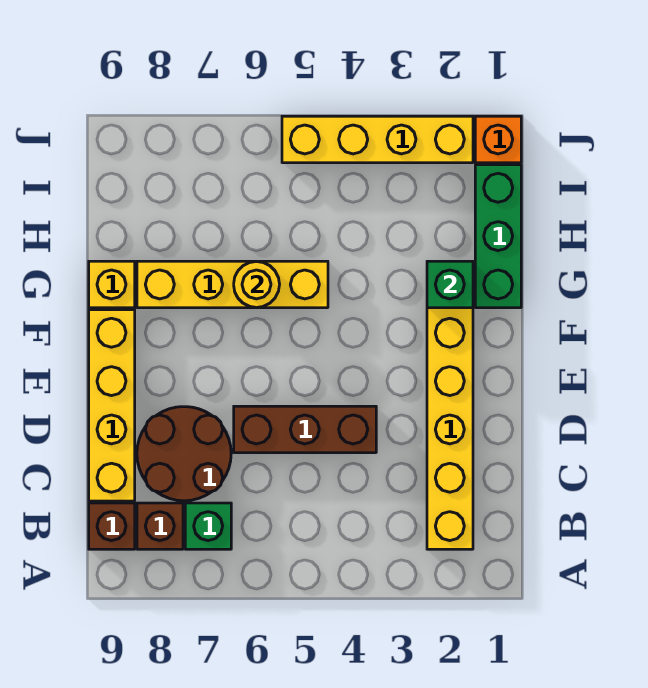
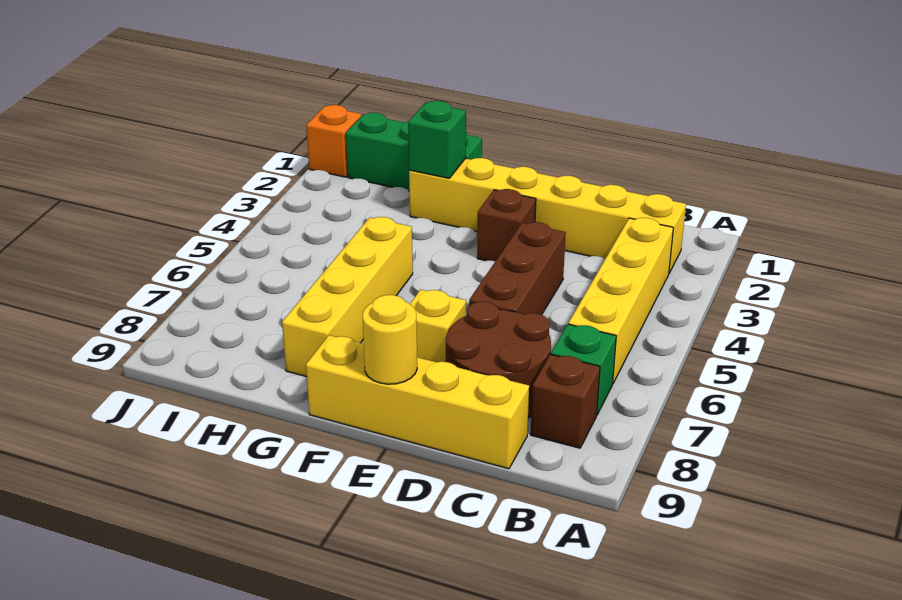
brown 1x1 brick [89,503,135,549] -> brown 1x1 brick moved to [477,189,536,261]
yellow 1x1 round brick [234,262,280,308] -> yellow 1x1 round brick moved to [363,295,417,384]
yellow 1x1 brick [89,261,135,308] -> yellow 1x1 brick moved to [410,290,466,362]
yellow 1x4 brick [282,116,473,163] -> yellow 1x4 brick moved to [568,218,673,383]

